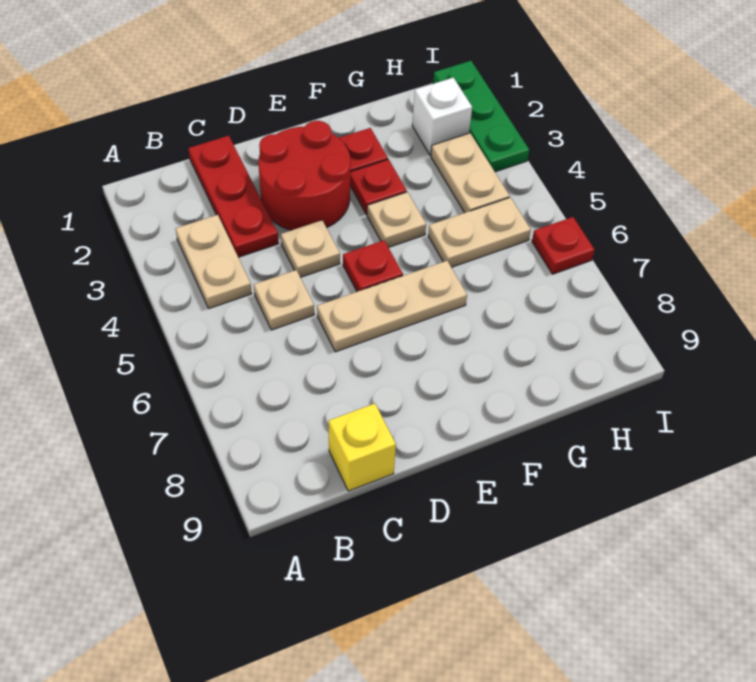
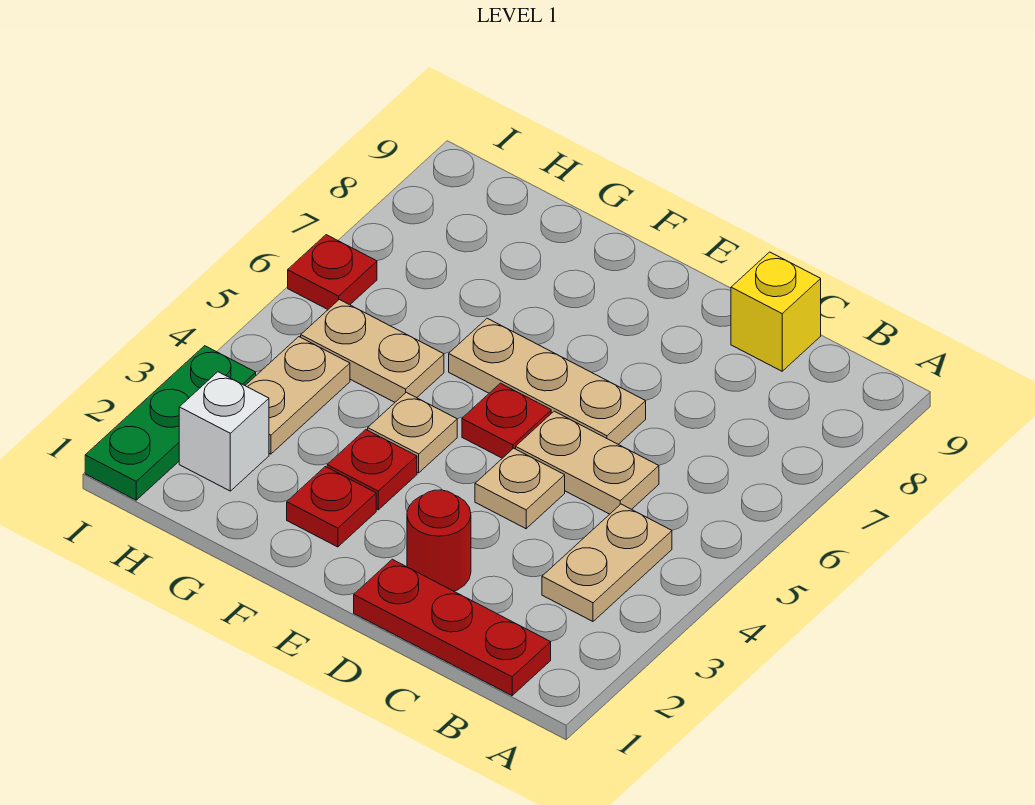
red 1x3 plate [188,136,279,257] -> red 1x3 plate turned to [354,559,551,696]
tan 1x1 plate [254,270,314,330] -> tan 1x2 plate [516,411,659,514]
red 2x2 round brick [259,121,351,230] -> red 1x1 round brick [407,490,471,591]

